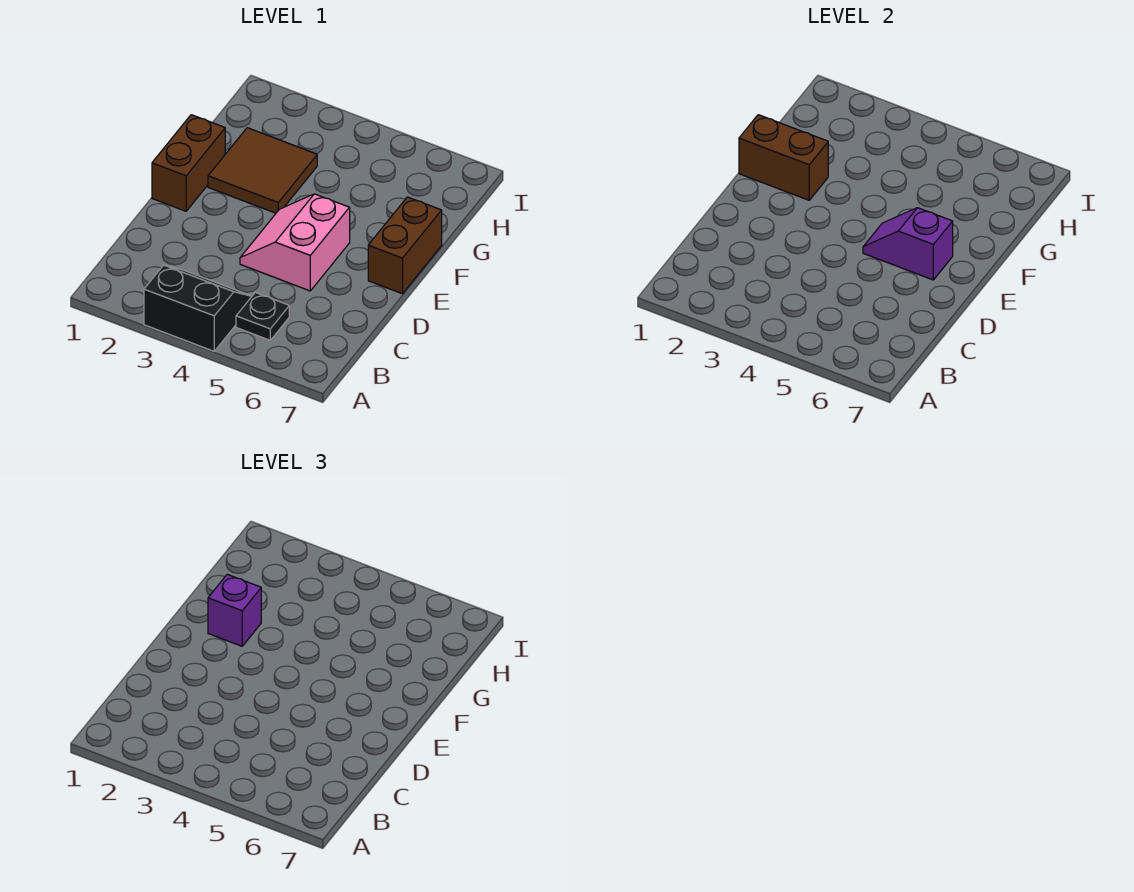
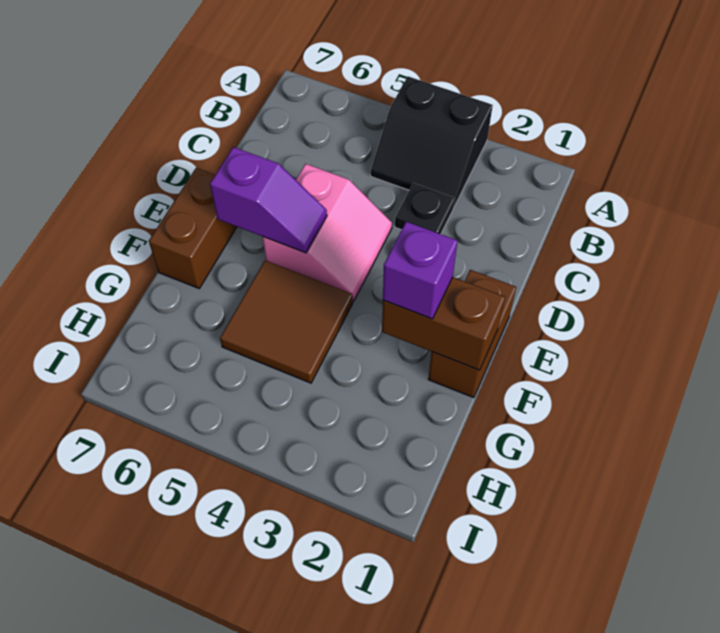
black 1x1 plate [236,292,289,340] -> black 1x1 plate moved to [395,183,455,234]
brown 2x2 tile [208,128,317,213] -> brown 2x2 tile moved to [220,260,353,383]

